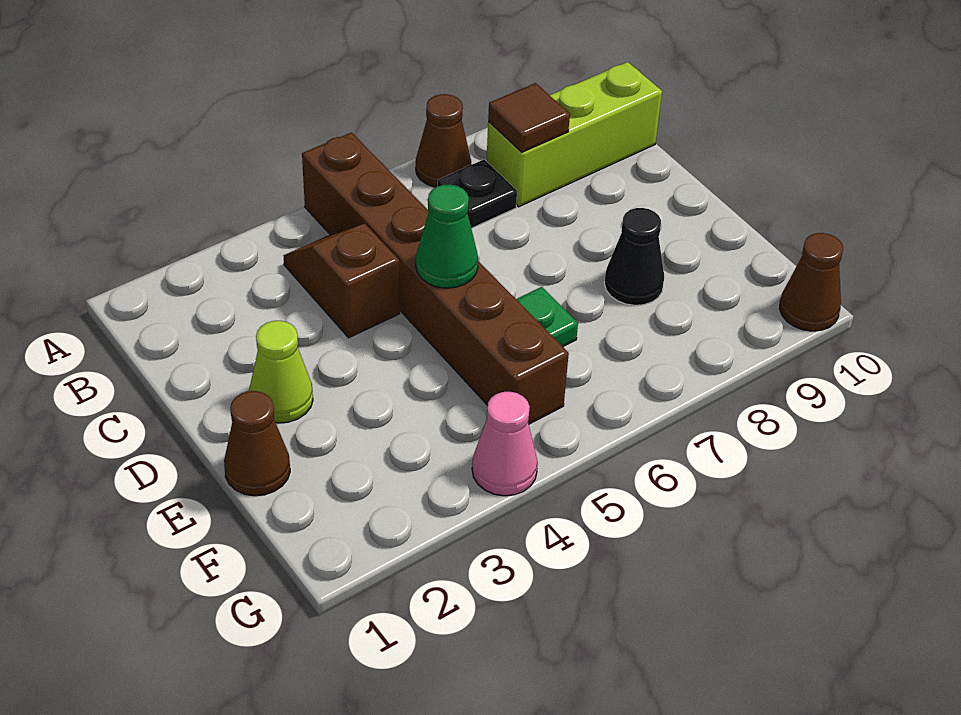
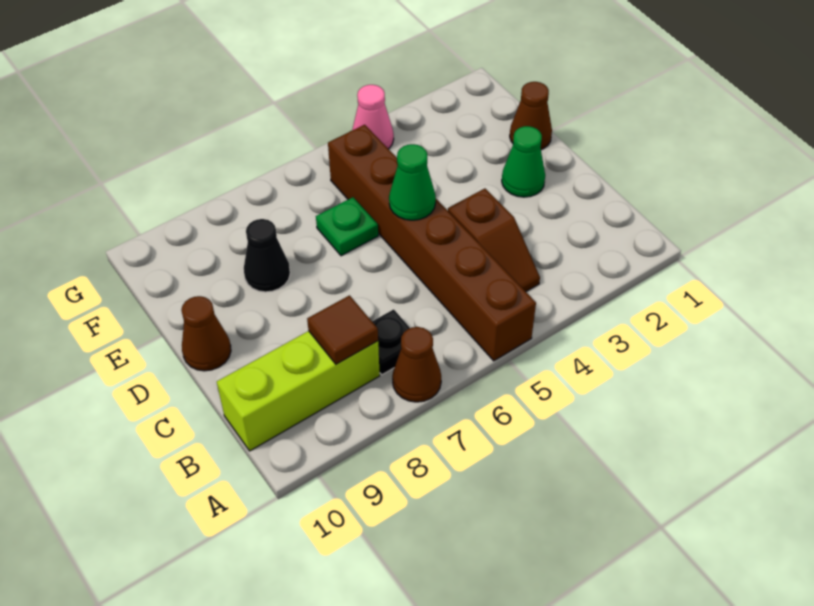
lime 1x1 cone [249,321,313,423] -> green 1x1 cone [502,126,545,197]
brown 1x1 cone [780,233,843,331] -> brown 1x1 cone moved to [181,296,231,371]

